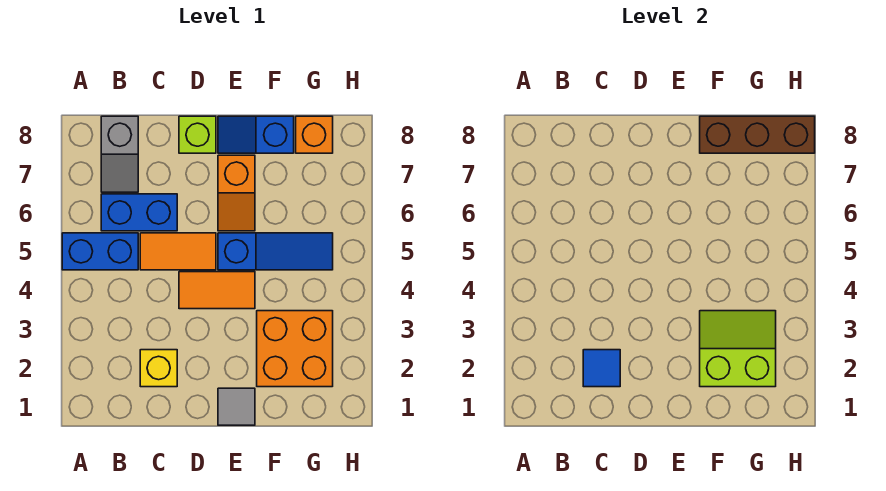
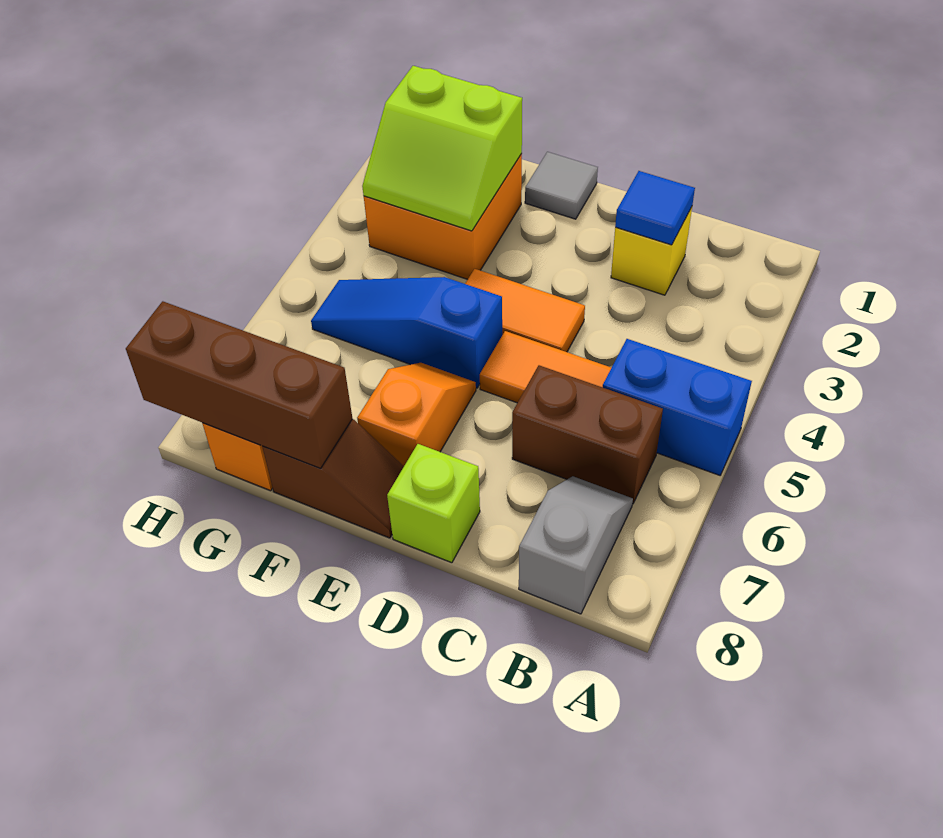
blue 1x2 brick [101,194,177,231] -> brown 1x2 brick [512,365,663,504]
blue 1x2 slope [218,116,294,153] -> brown 1x2 slope [262,419,404,538]

